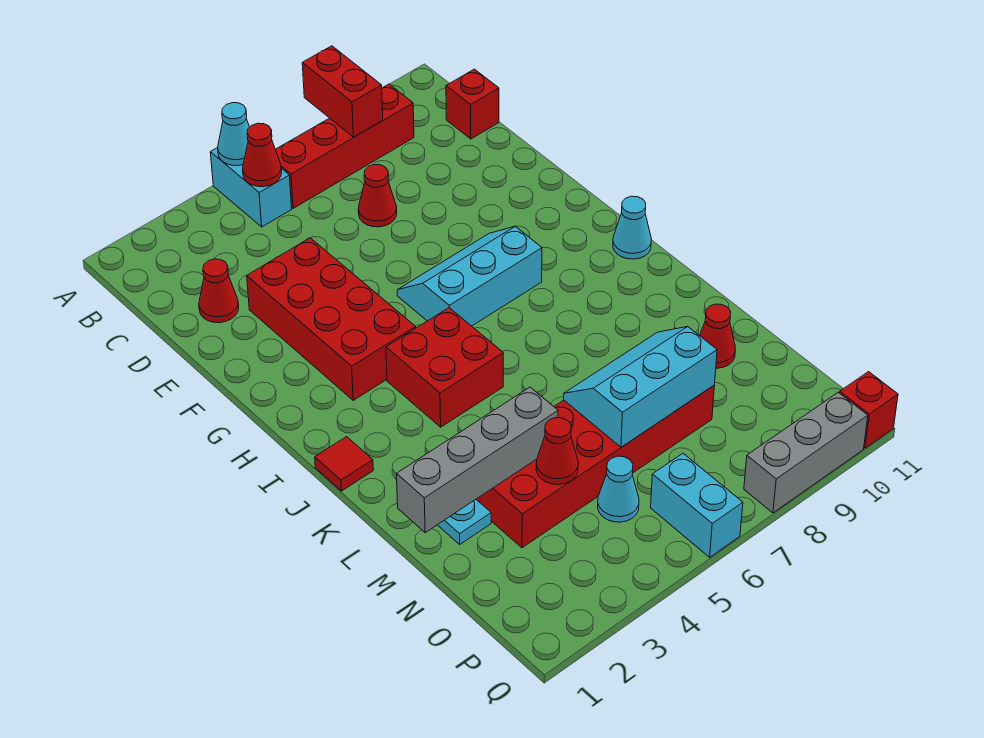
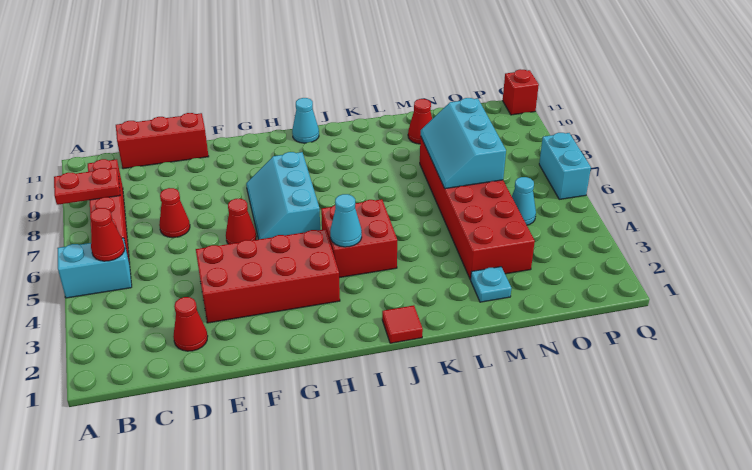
cyan 1x1 cone [218,103,249,166] -> cyan 1x1 cone moved to [330,194,362,247]
red 1x2 brick [302,46,383,137] -> red 1x2 plate [54,168,120,205]
red 1x1 brick [446,69,499,139] -> red 1x3 brick [116,113,209,169]
grey 1x4 brick [397,387,558,532] -> none
red 1x1 cone [536,418,578,485] -> red 1x1 cone moved to [226,199,256,244]
cyan 1x2 brick [651,453,743,557] -> cyan 1x2 brick turned to [539,133,591,199]
grey 1x3 brick [744,392,868,513] -> none

